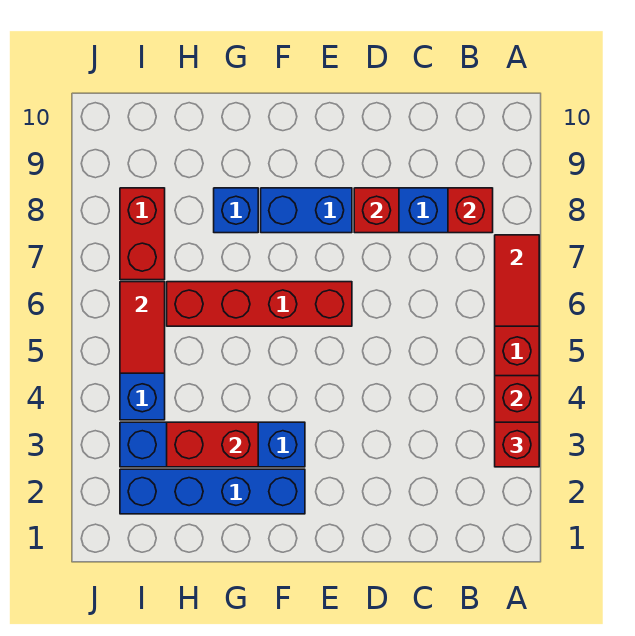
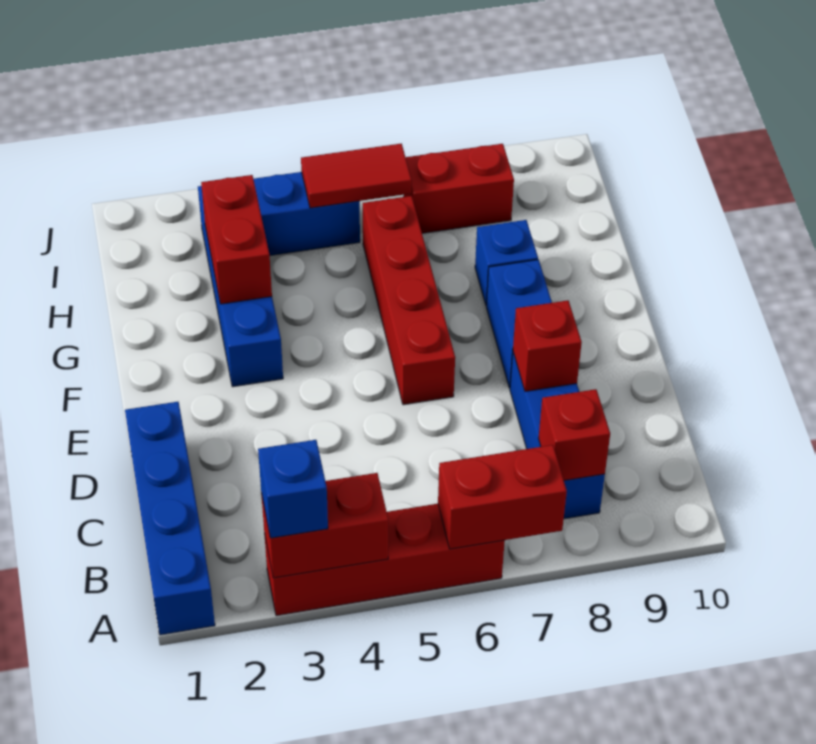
red 1x1 brick [495,422,539,467] -> blue 1x1 brick [258,440,328,538]
red 1x2 tile [495,235,539,326] -> red 1x2 brick [438,445,567,549]
blue 1x4 brick [120,469,305,514] -> blue 1x4 brick moved to [125,402,215,635]

